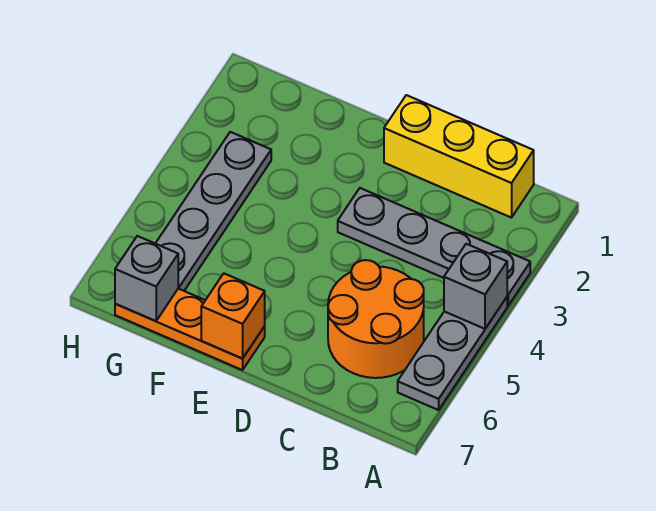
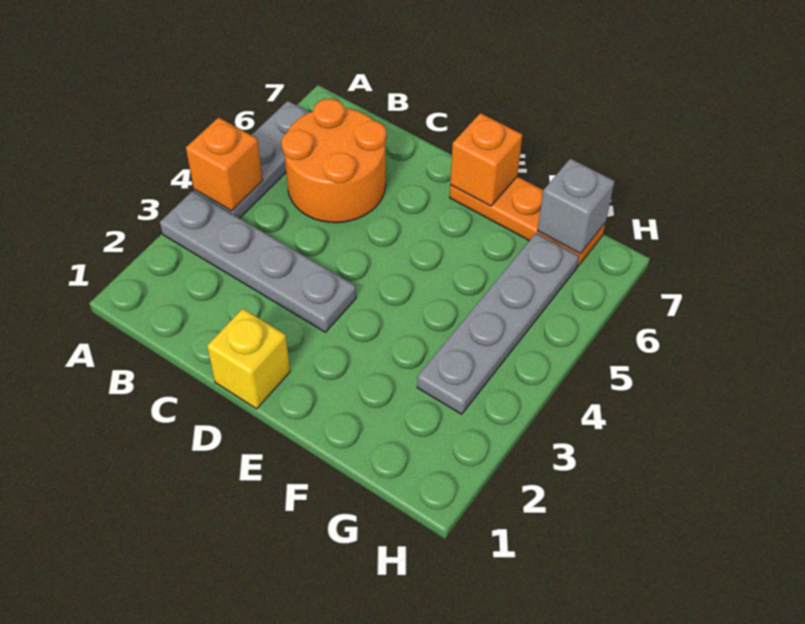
grey 1x1 brick [444,244,507,329] -> orange 1x1 brick [186,117,263,211]
yellow 1x3 brick [384,95,534,218] -> yellow 1x1 brick [207,309,290,409]

